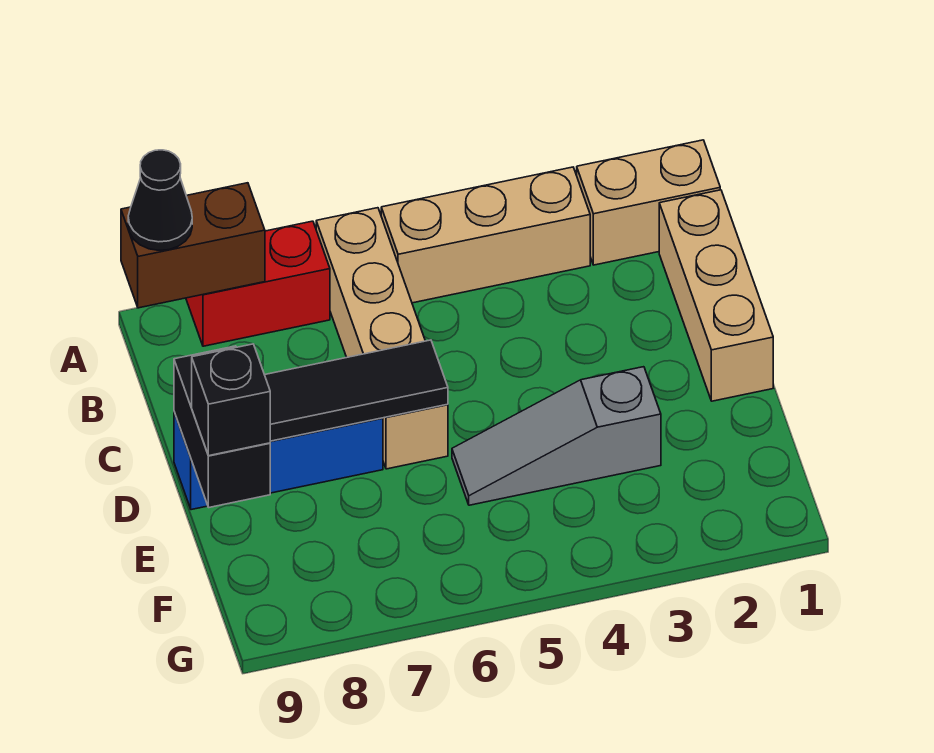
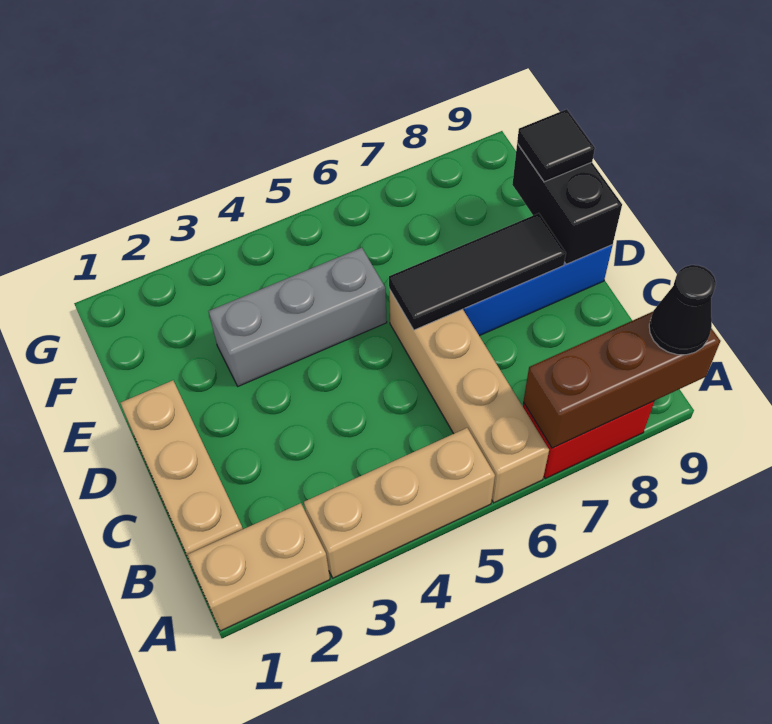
brown 1x2 brick [121,183,265,308] -> brown 1x3 brick [523,312,720,448]
grey 1x3 slope [452,367,661,505] -> grey 1x3 brick [208,248,387,386]
black 1x1 brick [192,344,270,456] -> black 1x1 tile [517,109,595,182]

